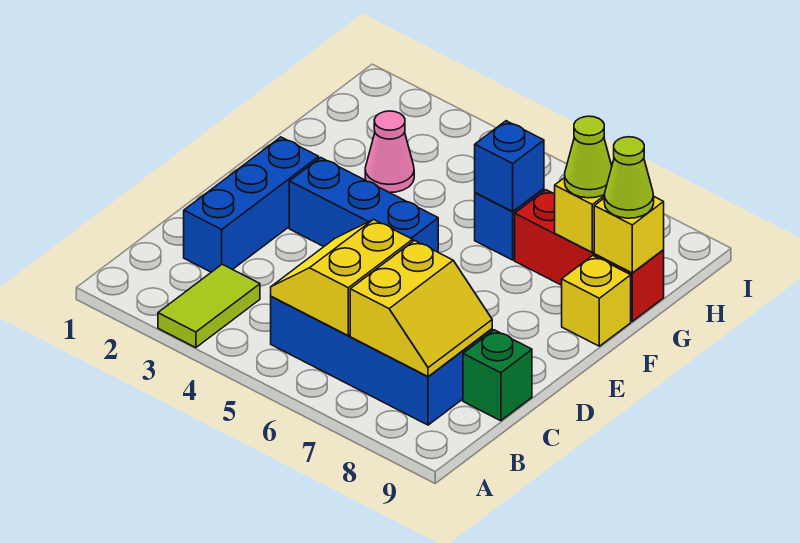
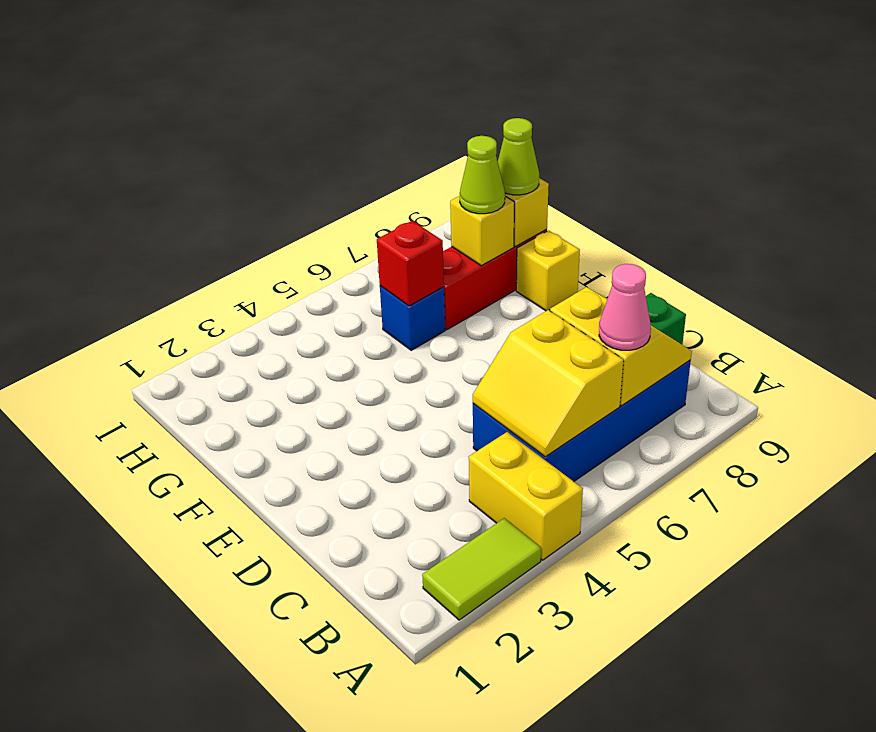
lime 1x2 tile [158,264,260,348] -> lime 1x2 tile turned to [422,518,541,620]
none -> yellow 1x2 brick [469,432,583,560]
blue 1x3 brick [184,137,319,272] -> none
blue 1x3 brick [289,158,438,252] -> none
pink 1x1 cone [365,111,414,193] -> pink 1x1 cone moved to [599,264,651,350]
blue 1x1 brick [475,121,544,211] -> red 1x1 brick [377,221,444,306]

